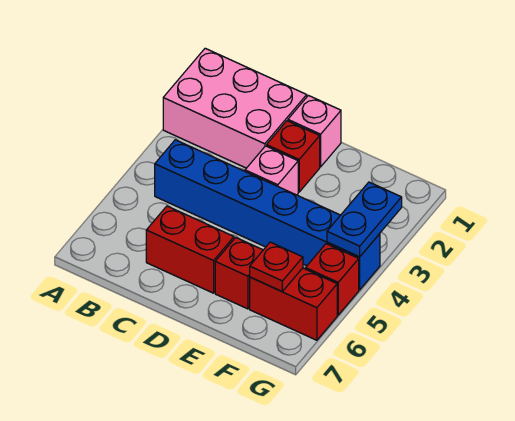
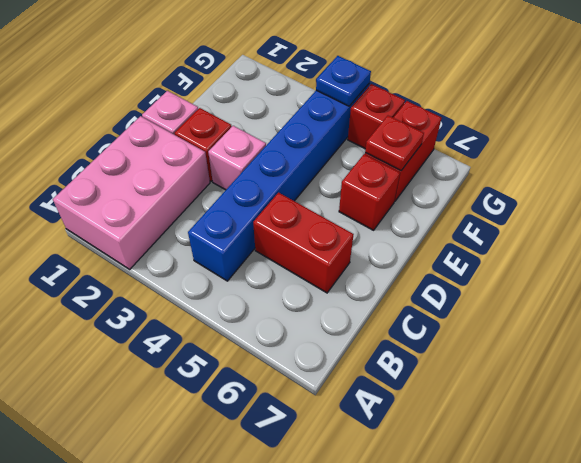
red 1x2 brick [146,206,234,293] -> red 1x2 brick turned to [253,193,354,293]
blue 1x2 plate [327,182,402,257] -> blue 1x1 plate [316,56,371,106]

